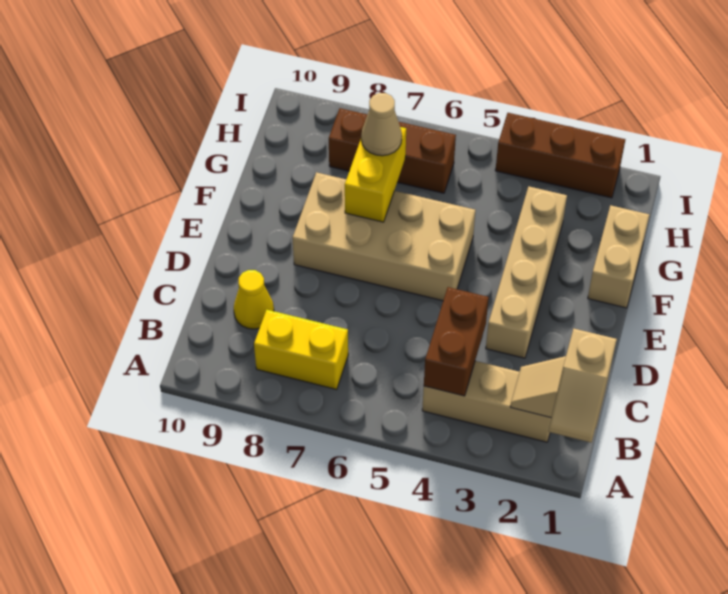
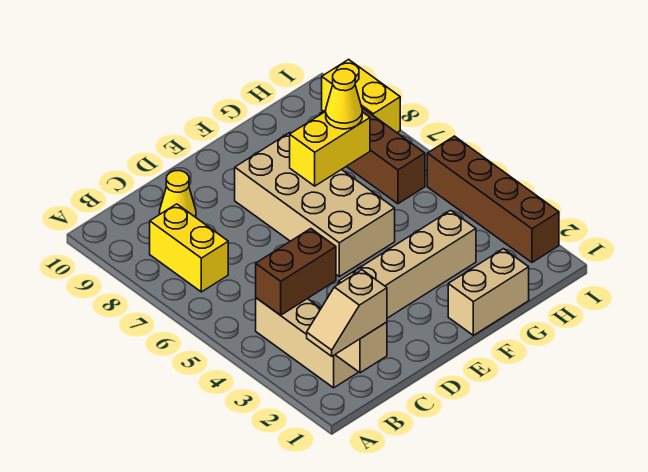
tan 1x1 cone [361,93,402,156] -> yellow 1x1 cone [326,69,362,129]
brown 1x3 brick [495,113,625,198] -> brown 1x4 brick [427,136,559,262]
none -> yellow 1x2 brick [322,59,400,132]

